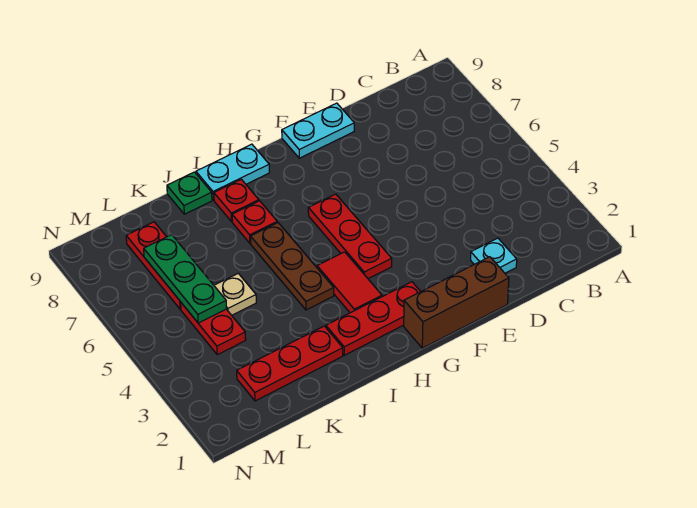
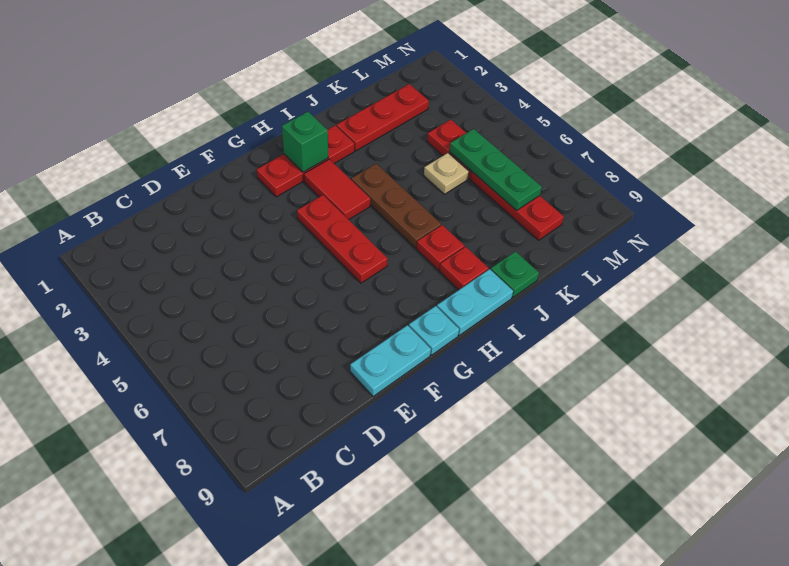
cyan 1x1 plate [471,238,517,273] -> cyan 1x1 plate moved to [409,306,459,355]
brown 1x3 brick [404,257,509,348] -> none
none -> green 1x1 brick [282,112,328,172]

